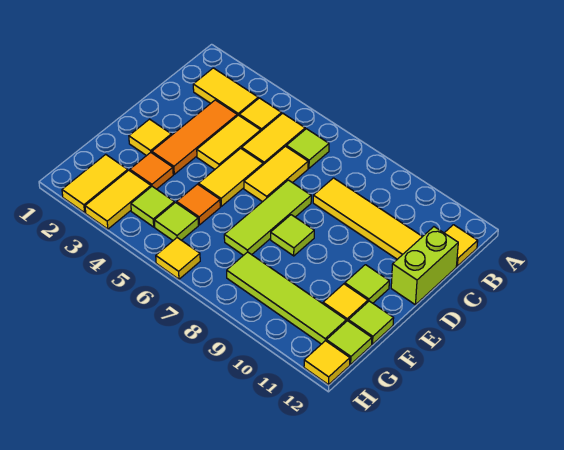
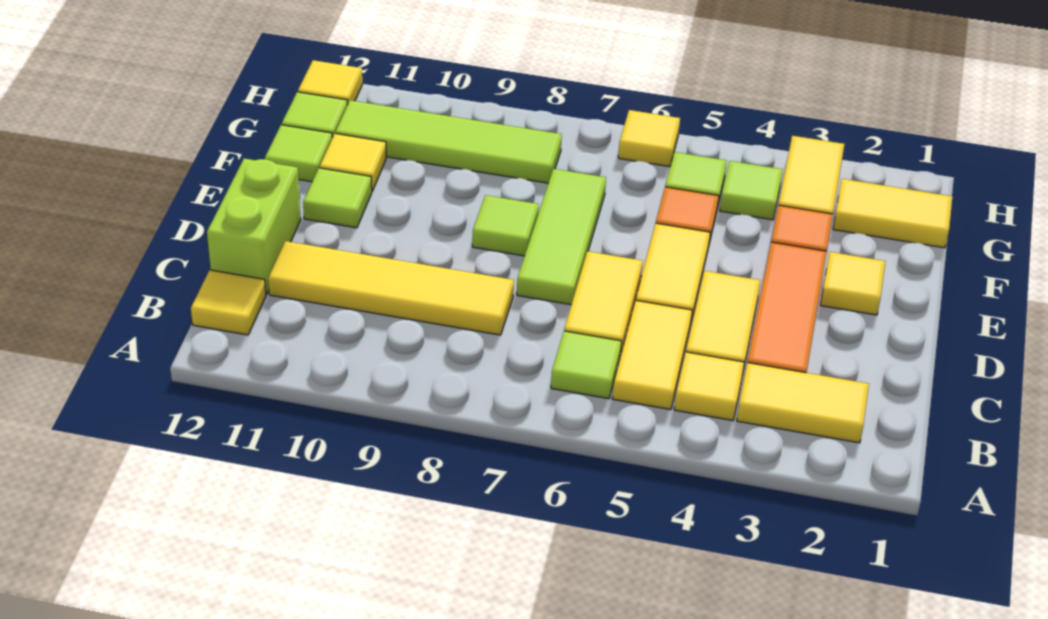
yellow 1x2 tile [62,154,128,213] -> yellow 1x2 tile turned to [833,179,952,248]

